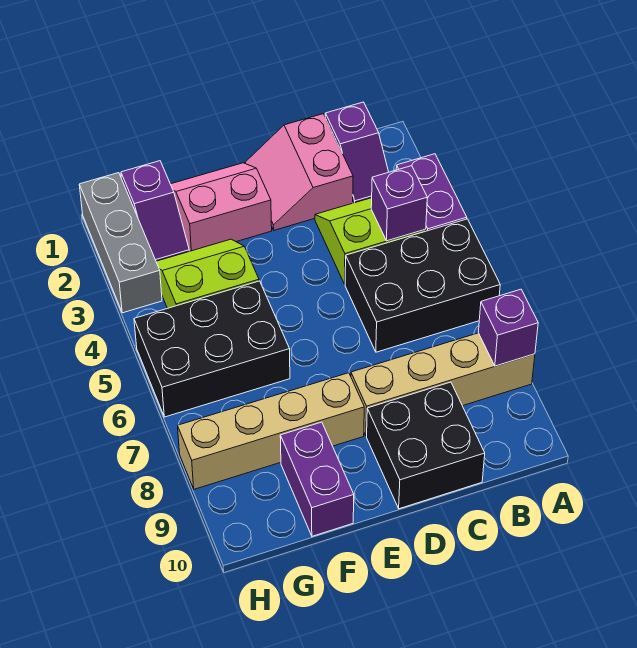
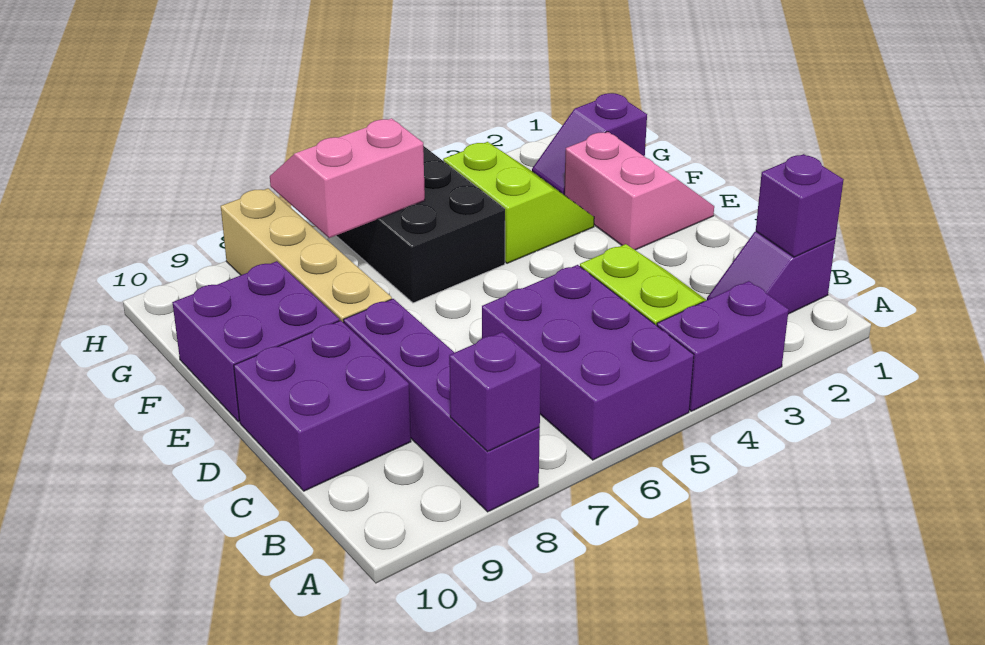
black 2x3 brick [345,219,500,352] -> purple 2x3 brick [482,265,694,460]
tan 1x4 brick [351,333,535,436] -> purple 1x4 brick [344,299,540,512]
purple 1x1 brick [371,166,427,241] -> purple 1x1 brick moved to [756,154,844,257]
pink 2x2 slope [245,114,353,230] -> pink 2x2 slope moved to [270,118,425,238]
black 2x2 brick [367,382,485,509] -> purple 2x2 brick [234,320,411,491]
purple 1x2 brick [280,422,354,536] -> purple 2x2 brick [172,261,339,422]
grey 1x3 brick [79,173,162,313] -> none

